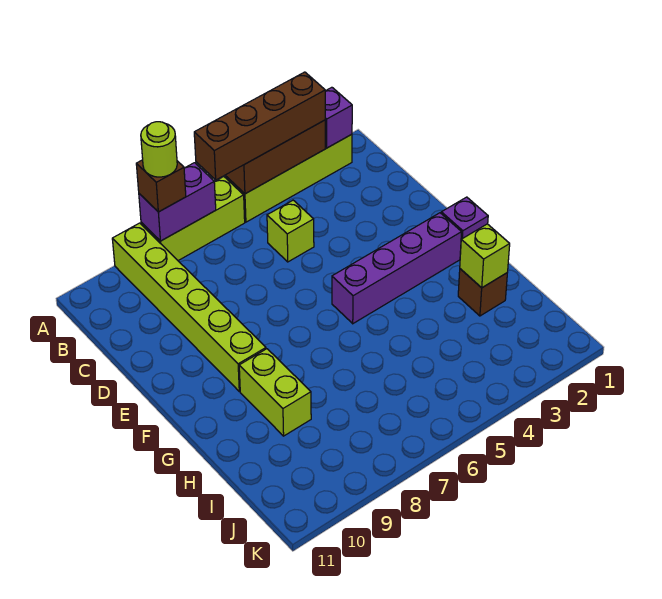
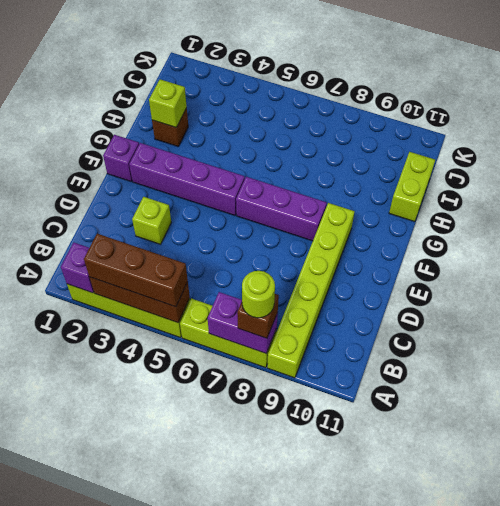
brown 1x4 brick [194,72,325,180] -> brown 1x3 brick [84,234,188,307]
lime 1x1 brick [267,200,314,262] -> lime 1x1 brick moved to [132,197,171,244]
none -> purple 1x3 brick [236,177,327,241]
lime 1x2 brick [239,349,311,436] -> lime 1x2 brick moved to [389,152,435,222]

